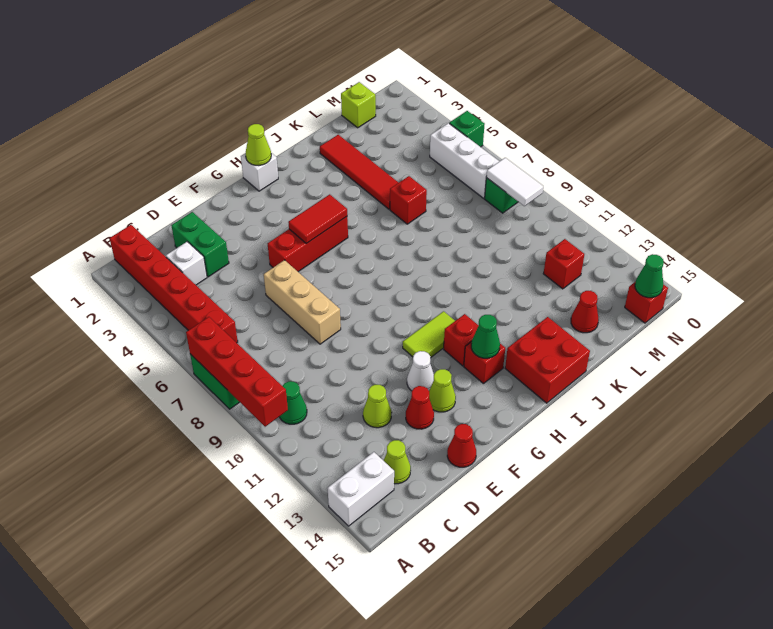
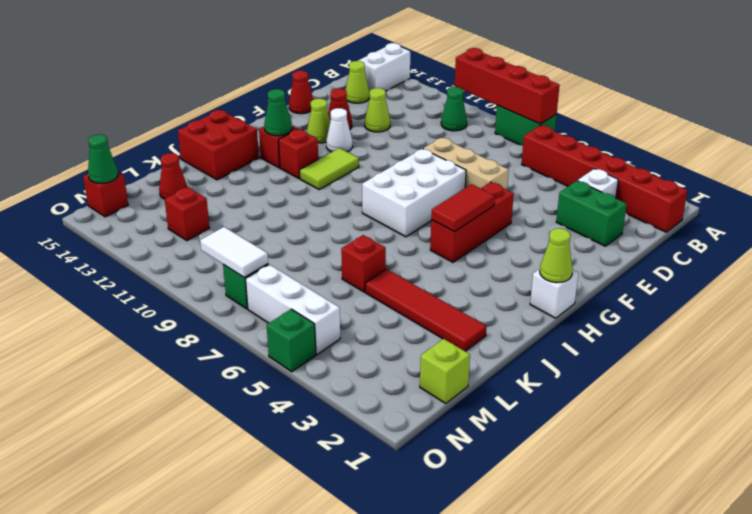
none -> white 2x3 brick [362,149,466,237]

